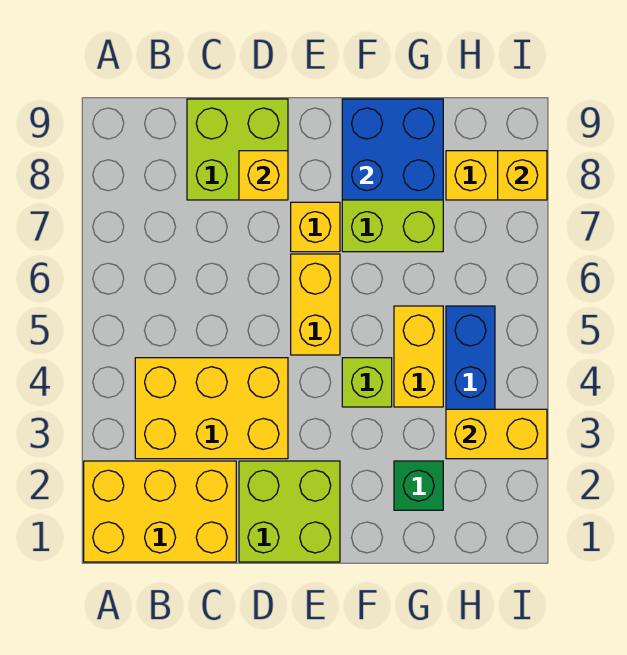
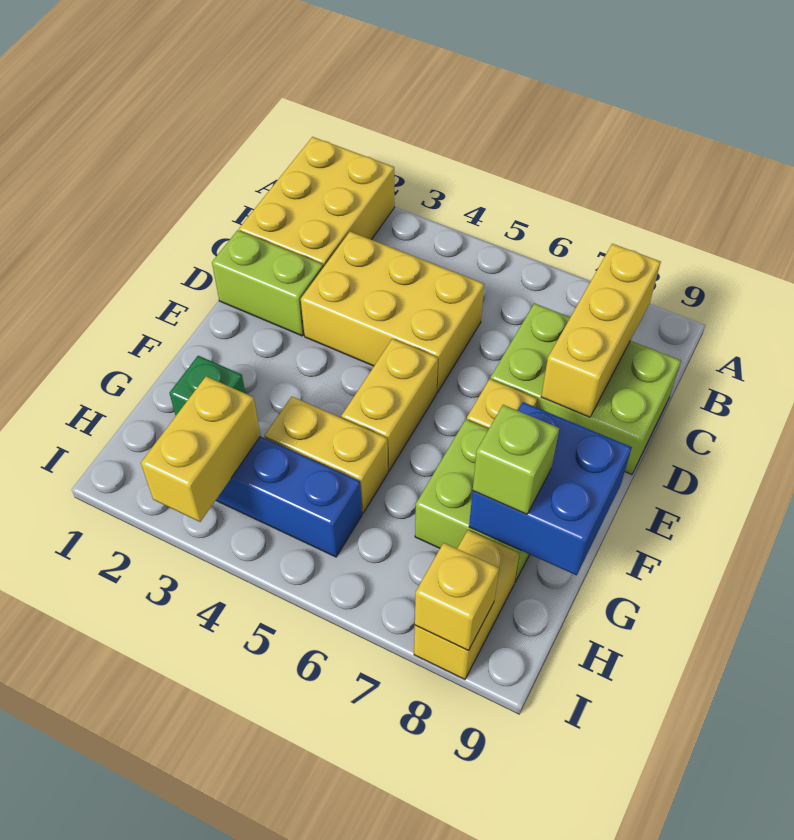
yellow 2x3 brick [135,358,288,459] -> yellow 2x3 brick turned to [301,232,484,393]
lime 2x2 brick [187,99,288,200] -> lime 2x3 brick [491,303,681,474]
lime 2x2 brick [239,461,340,562] -> lime 1x2 brick [212,230,323,336]
yellow 1x1 brick [239,151,288,200] -> yellow 1x3 brick [541,244,661,417]
yellow 1x2 brick [291,254,340,355] -> yellow 1x2 brick turned to [341,339,438,471]
lime 1x1 brick [342,358,392,407] -> lime 1x1 brick moved to [473,405,559,514]

